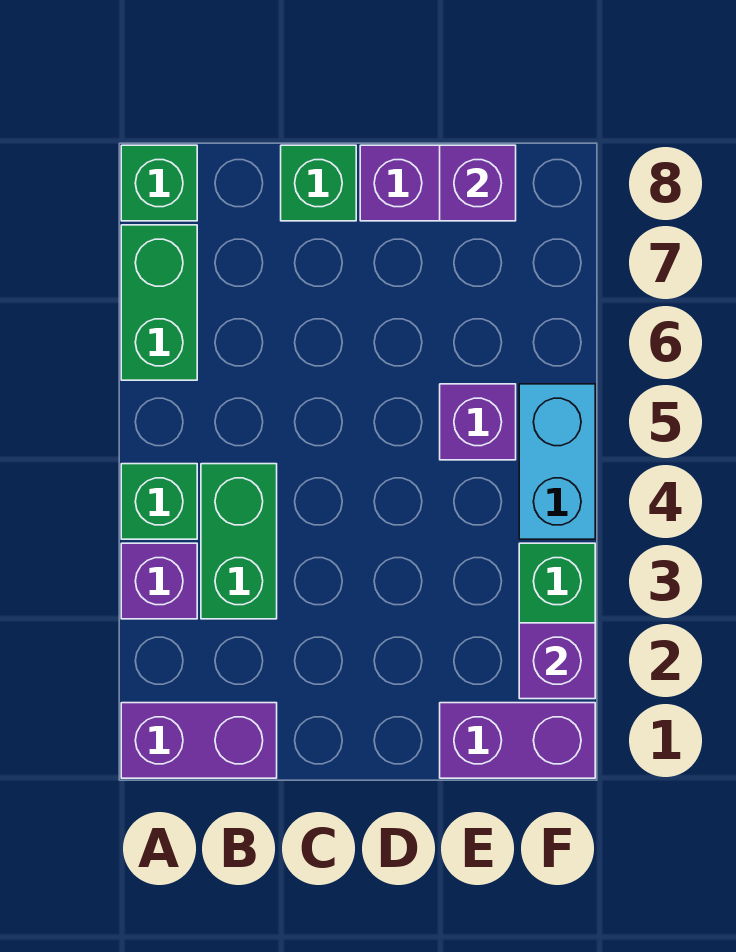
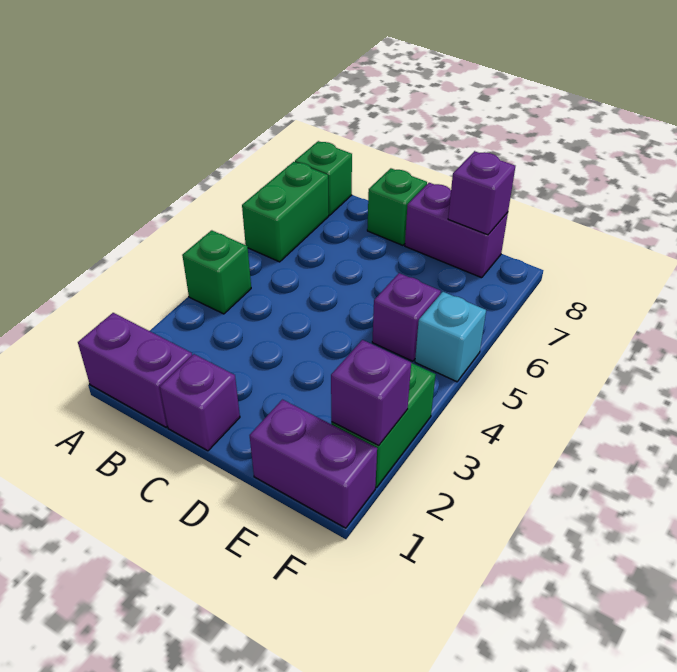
purple 1x1 brick [121,543,197,619] -> purple 1x1 brick moved to [160,354,240,451]
green 1x2 brick [201,464,277,619] -> none
cyan 1x2 brick [519,384,595,539] -> cyan 1x1 brick [415,292,486,382]

